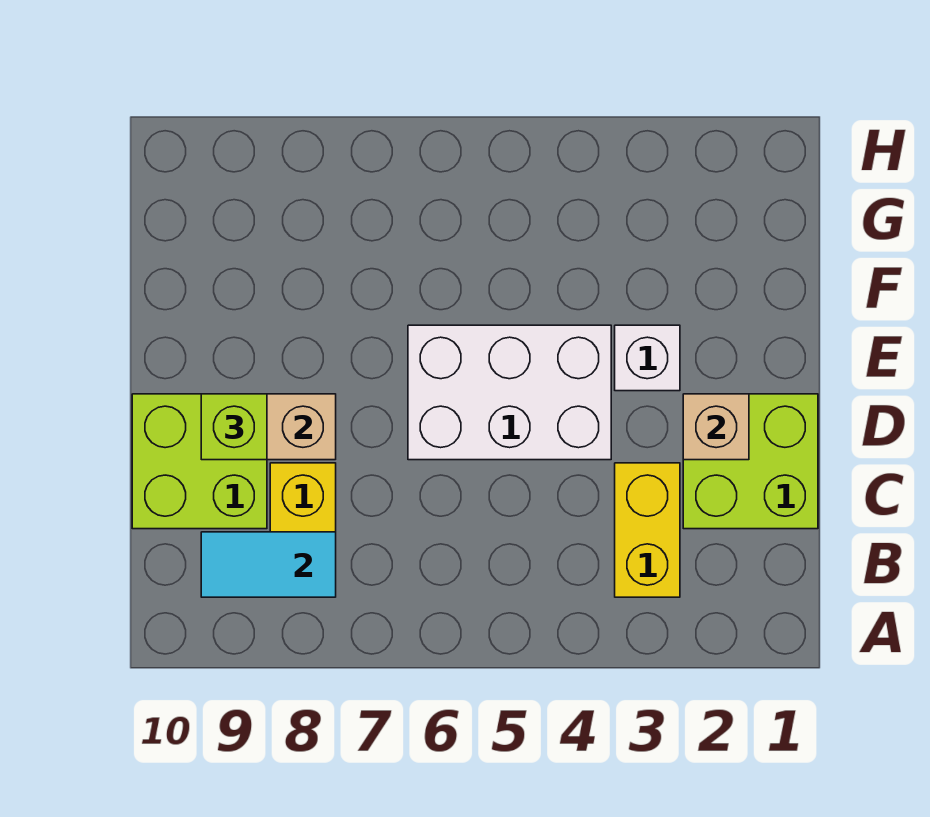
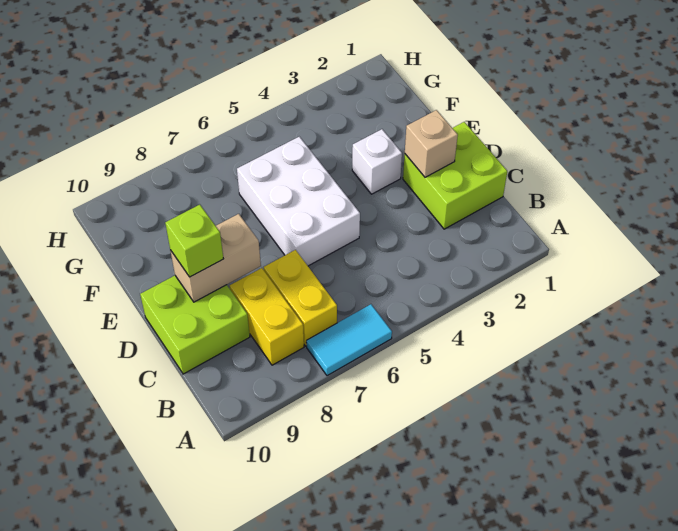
yellow 1x2 brick [615,463,680,597] -> yellow 1x2 brick moved to [264,250,337,346]
cyan 1x2 tile [201,532,336,597] -> cyan 1x2 tile moved to [306,304,392,376]
white 2x3 brick [408,325,611,460] -> white 2x3 brick turned to [237,137,360,266]

